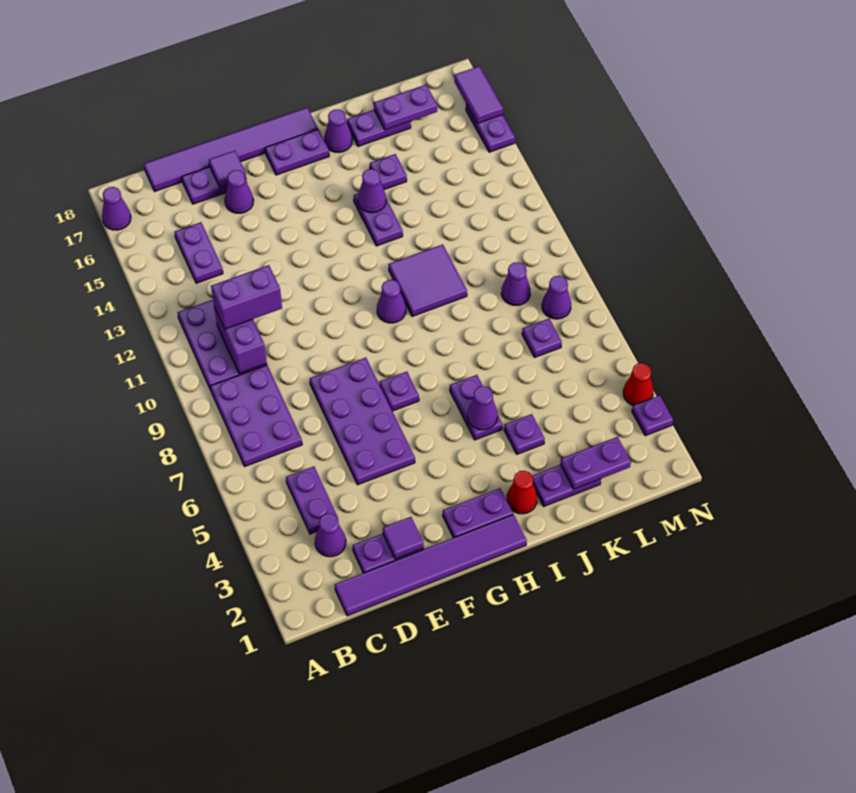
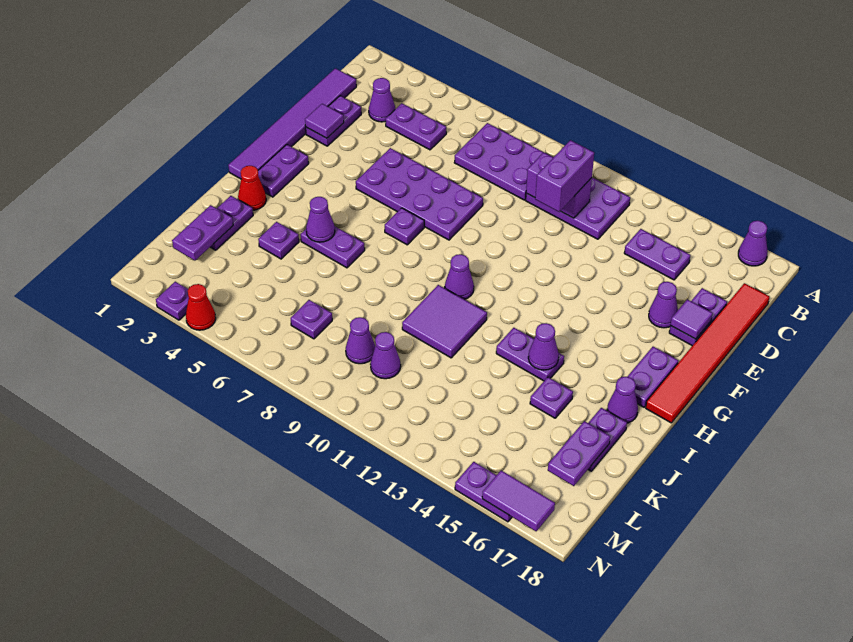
purple 1x6 tile [144,108,318,191] -> red 1x6 tile [646,283,769,423]
purple 1x1 cone [542,276,571,319] -> purple 1x1 cone moved to [370,332,401,379]

